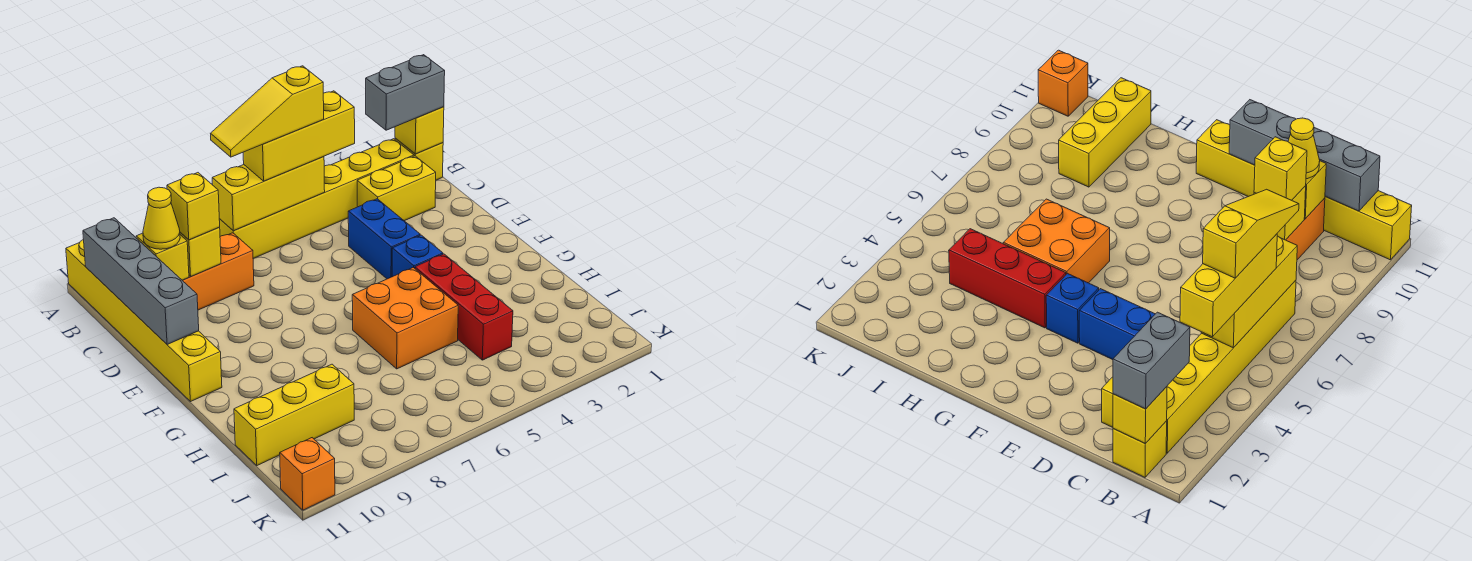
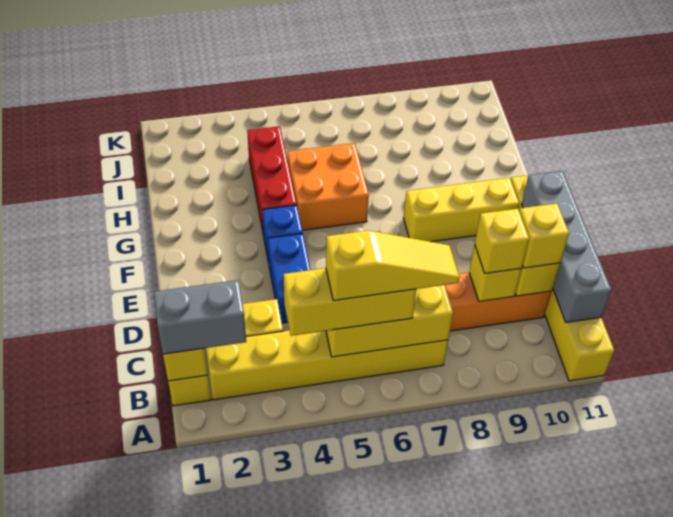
yellow 1x1 cone [143,187,180,249] -> yellow 1x1 brick [519,203,569,268]
yellow 1x3 brick [234,364,354,465] -> yellow 1x3 brick moved to [403,178,519,242]
orange 1x1 brick [280,438,335,510] -> none

